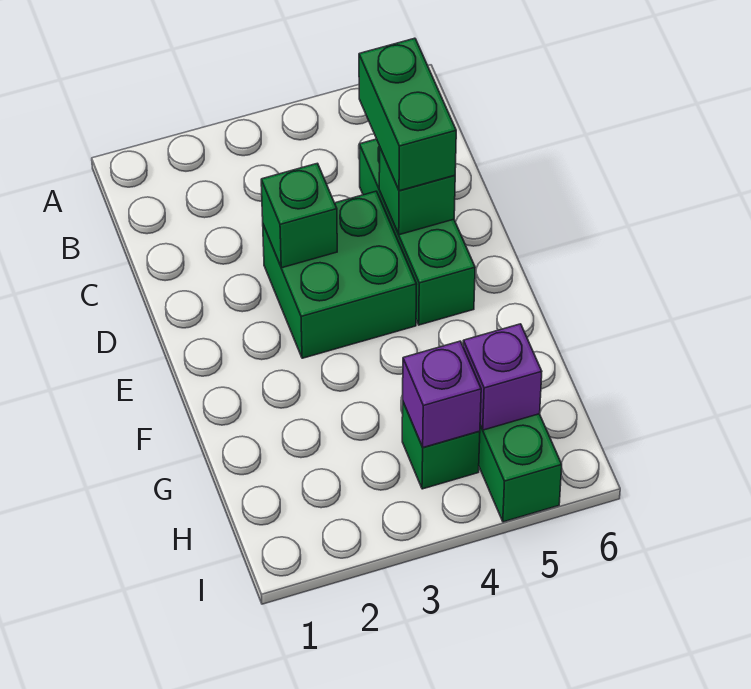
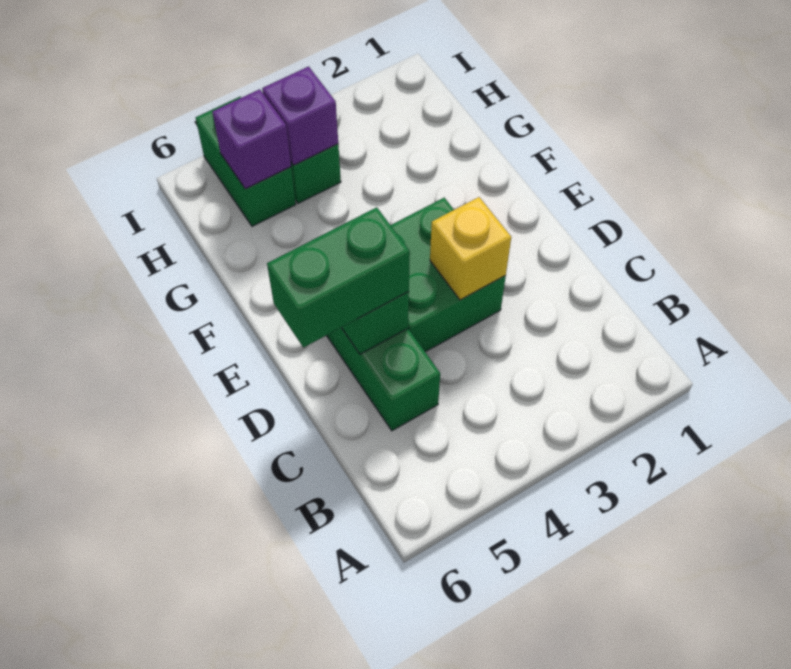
green 1x2 brick [359,38,456,191] -> green 1x2 brick turned to [267,207,410,348]
green 1x1 brick [261,163,337,268] -> yellow 1x1 brick [430,197,511,300]

